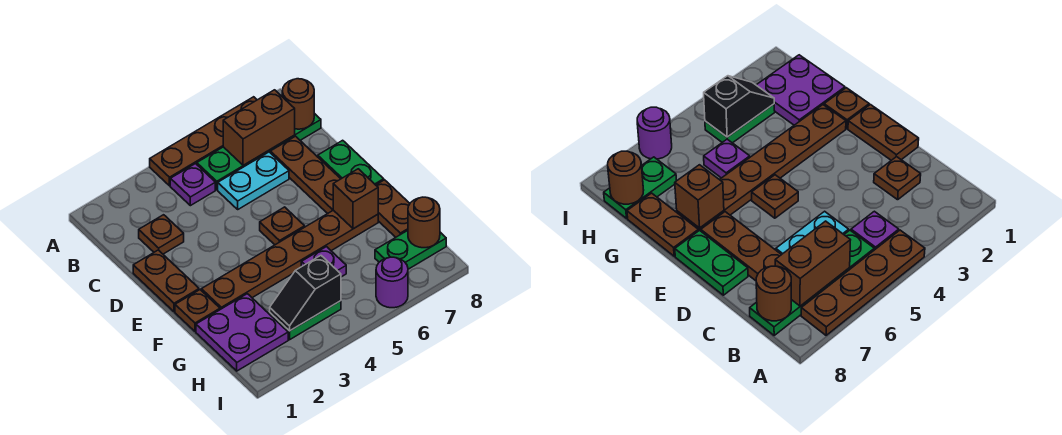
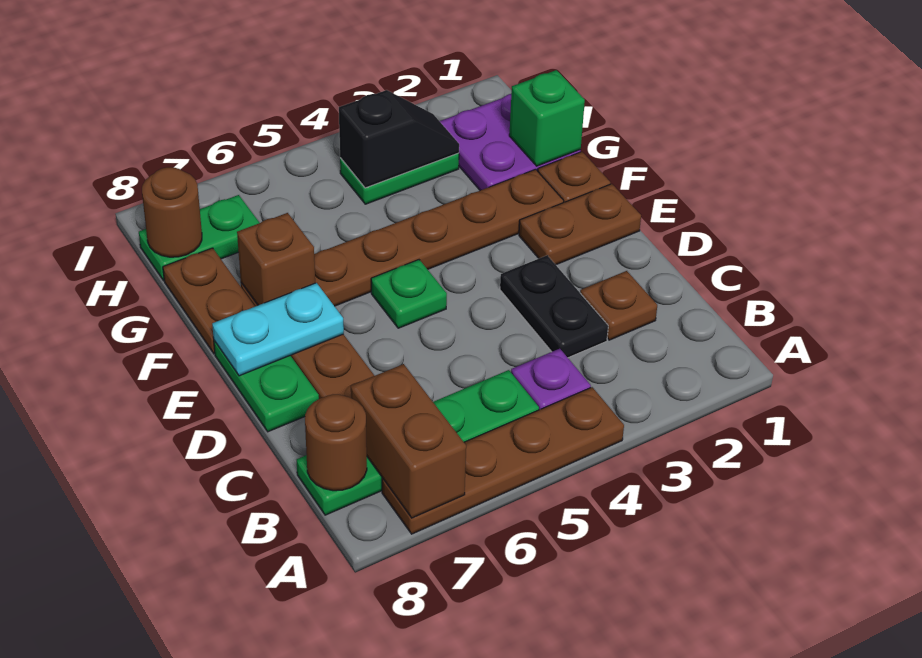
brown 1x2 brick [223,90,295,165] -> brown 1x2 brick turned to [351,364,466,518]
none -> black 1x2 plate [500,255,608,358]
cyan 1x2 plate [218,152,289,209] -> cyan 1x2 plate moved to [212,283,344,376]
brown 1x2 plate [133,250,199,312] -> brown 1x2 plate turned to [519,184,641,265]
brown 1x1 plate [260,207,305,245] -> green 1x1 plate [371,260,447,328]
none -> green 1x1 brick [509,70,585,166]
purple 1x1 plate [301,247,346,277] -> none
purple 1x1 round brick [376,257,408,308] -> none

